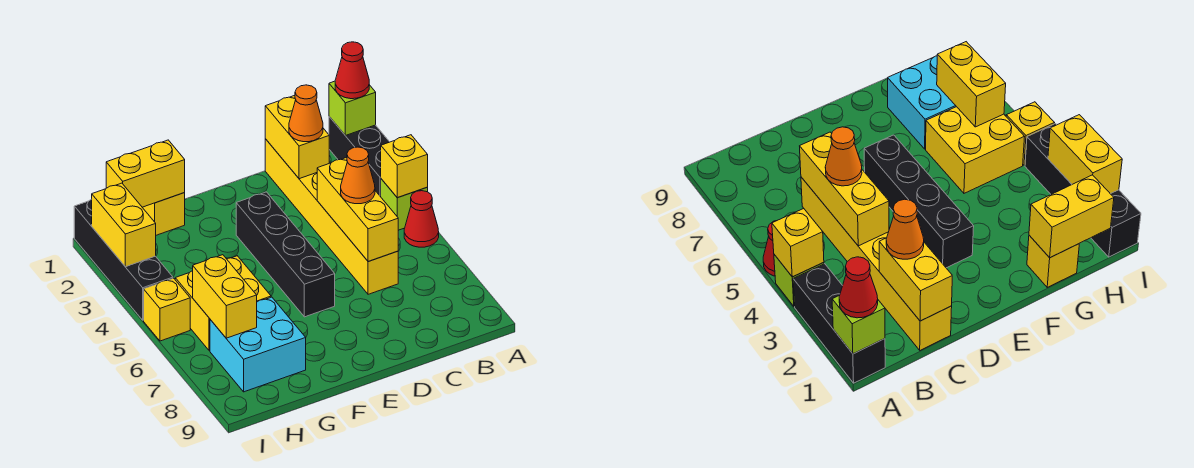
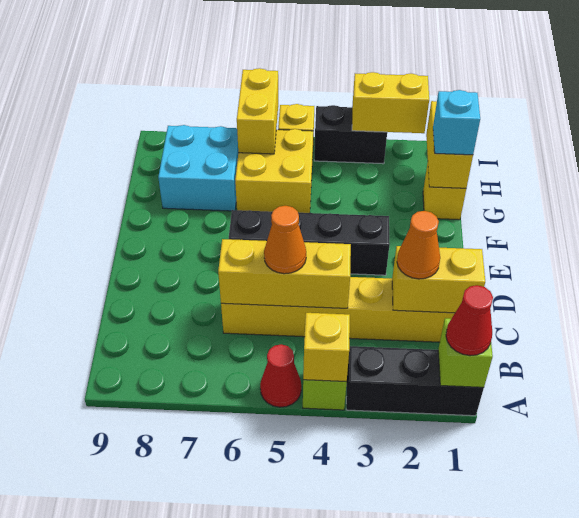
none -> cyan 1x1 brick [433,90,480,155]
yellow 1x2 brick [193,255,257,338] -> yellow 1x2 brick turned to [237,68,278,154]
black 1x4 brick [74,199,173,320] -> black 1x2 brick [314,105,387,164]

